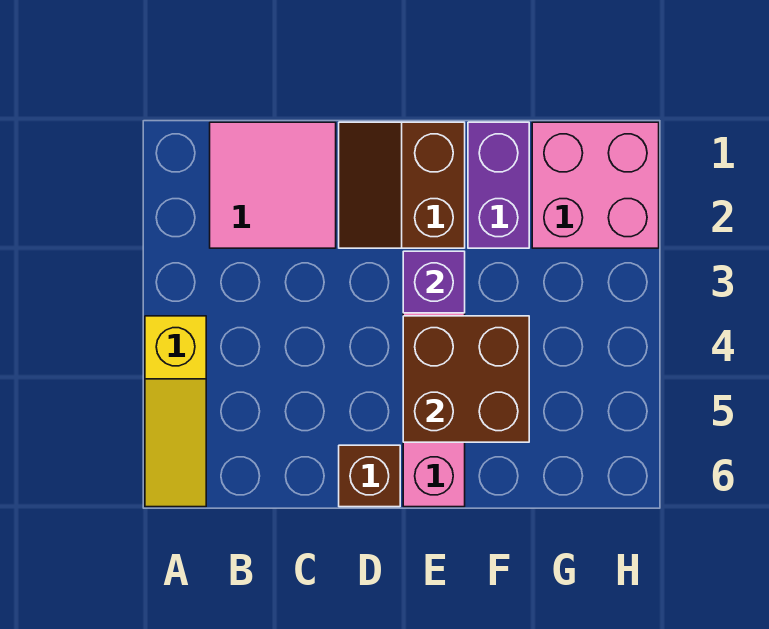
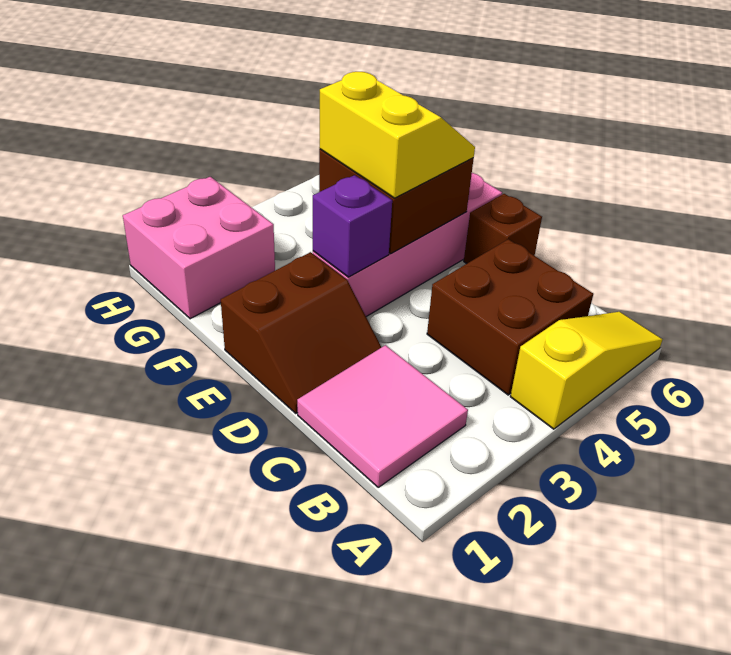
none -> brown 2x2 brick [427,239,593,395]
none -> yellow 2x2 slope [319,72,475,198]
purple 1x2 brick [468,122,529,248] -> none

